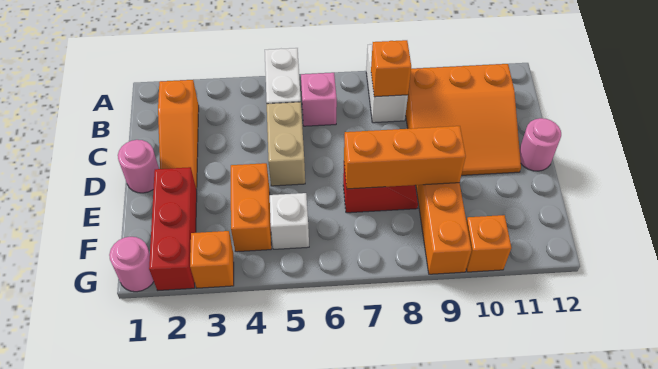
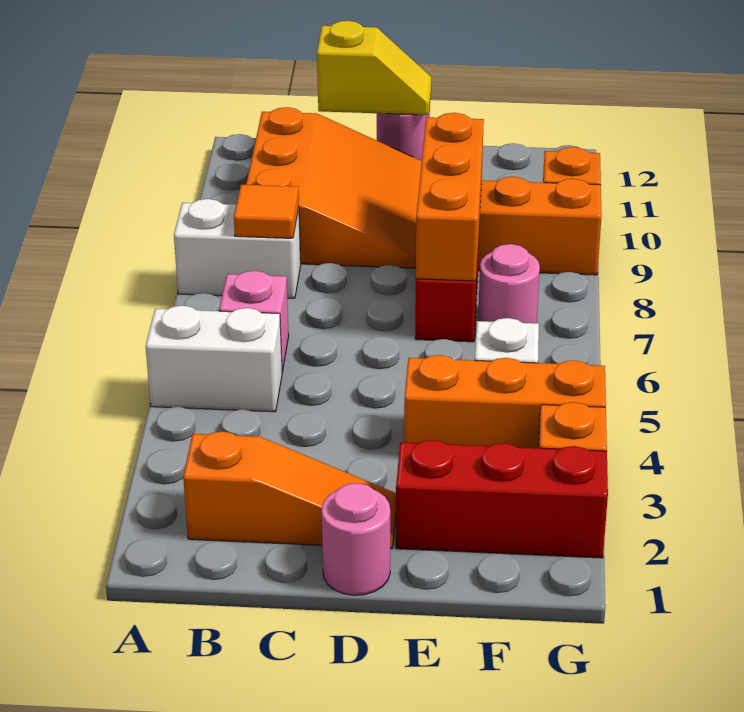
orange 1x1 brick [371,40,412,97] -> orange 1x1 tile [234,184,299,238]
tan 1x2 brick [267,102,305,186] -> none
none -> yellow 1x2 slope [317,21,431,115]
orange 1x2 brick [231,163,271,252] -> orange 1x3 brick [404,355,606,448]
pink 1x1 round brick [109,237,154,292] -> pink 1x1 round brick moved to [478,244,540,323]

